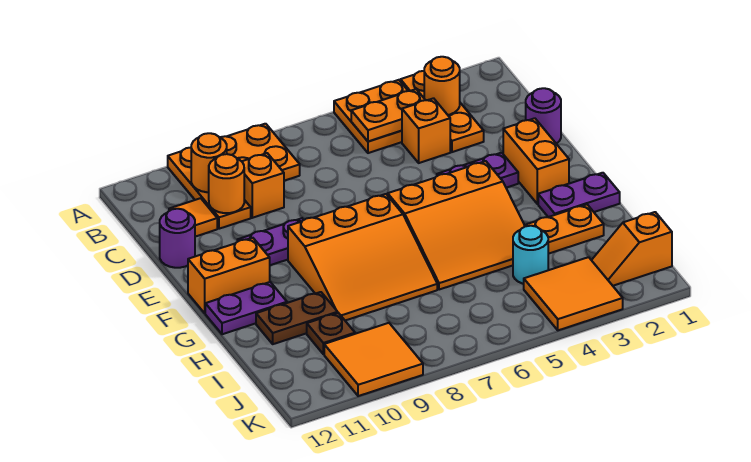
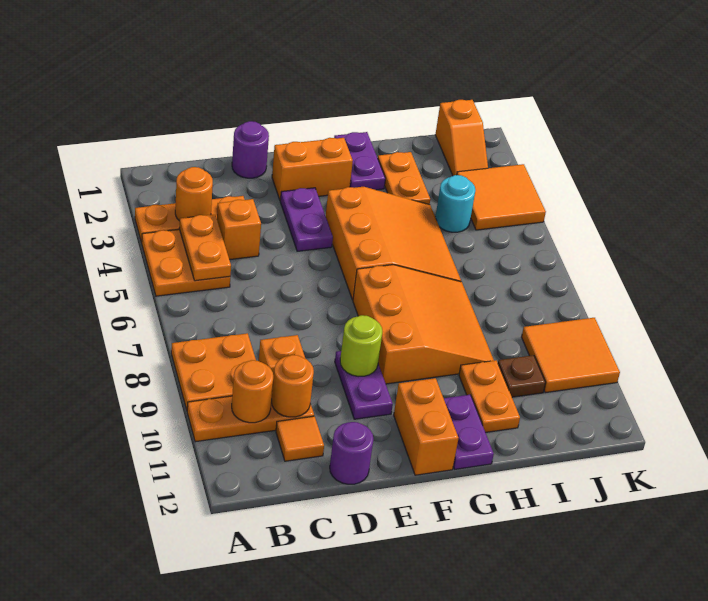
none -> lime 1x1 round brick [340,315,382,377]
brown 1x2 plate [256,292,338,344] -> orange 1x2 plate [459,360,520,432]

